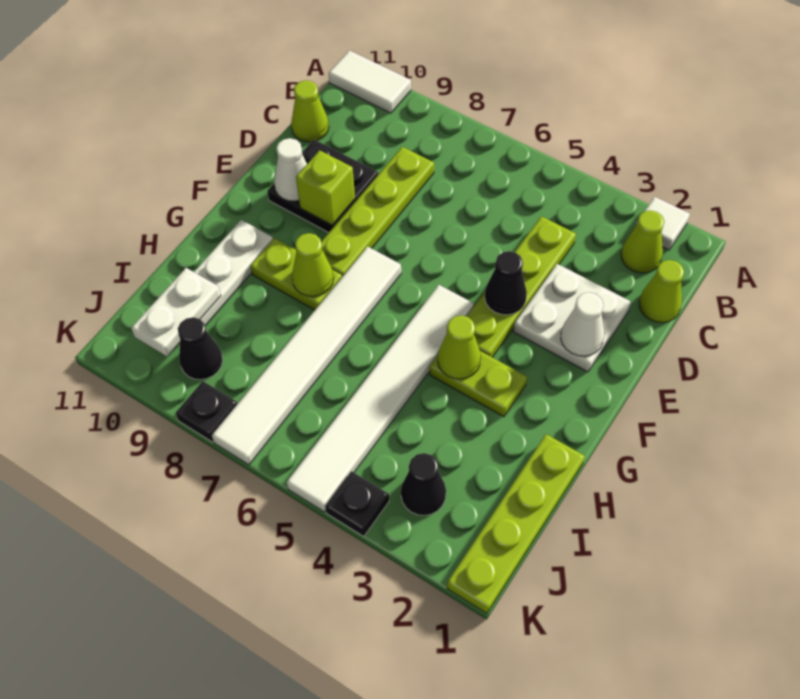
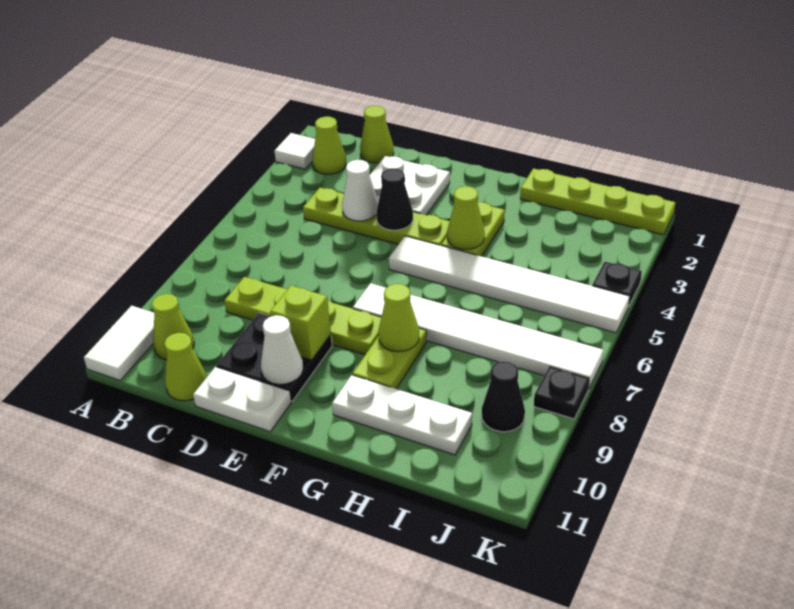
none -> lime 1x1 cone [152,294,194,360]
white 1x1 cone [561,292,604,356] -> white 1x1 cone moved to [342,160,378,221]
white 1x2 plate [131,268,221,356] -> white 1x2 plate moved to [193,367,291,432]
black 1x1 cone [401,453,446,515] -> none

